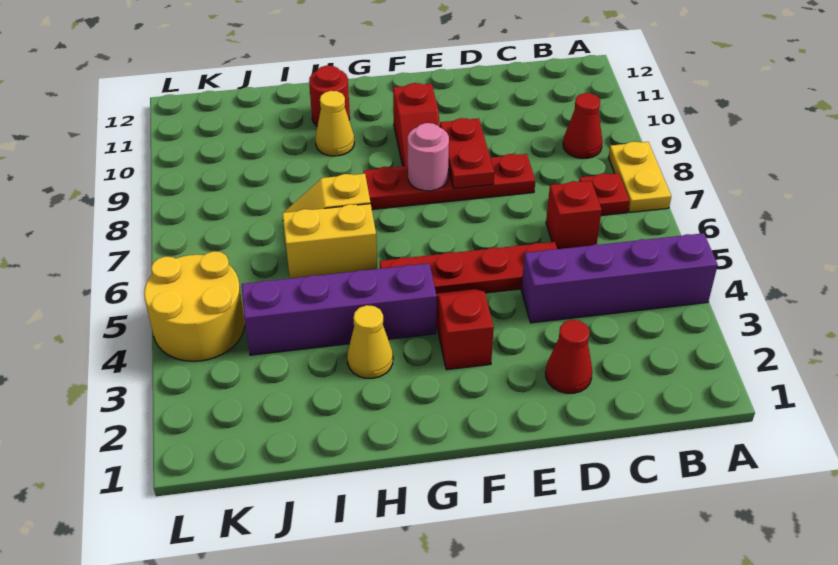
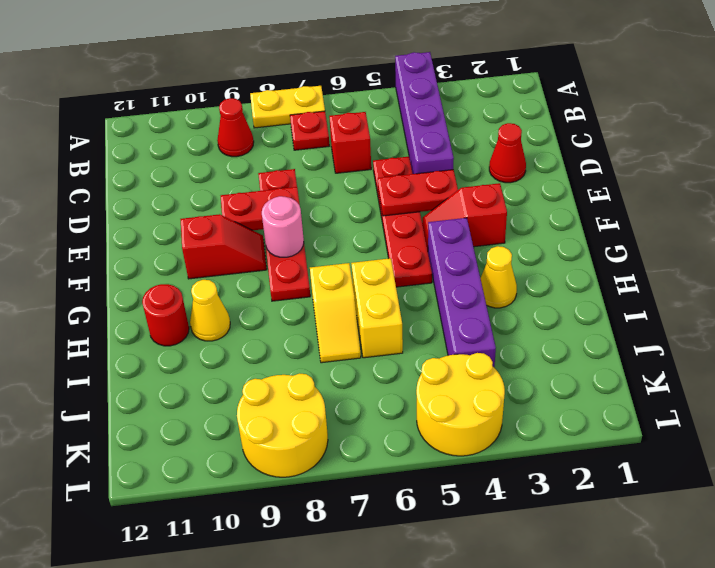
none -> red 1x2 plate [378,170,458,216]
none -> yellow 2x2 round brick [237,373,328,477]

